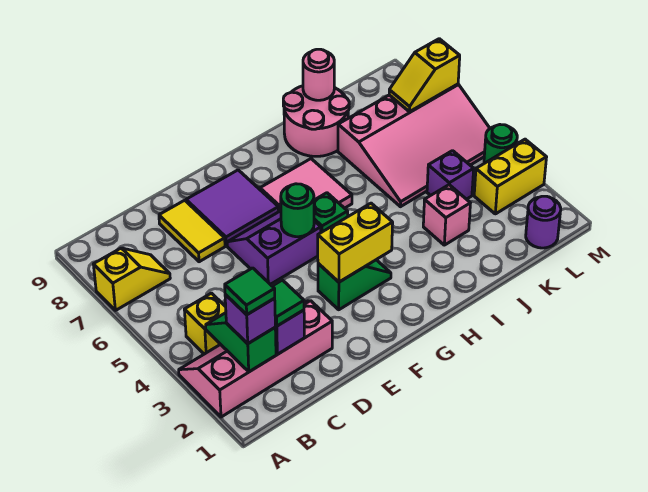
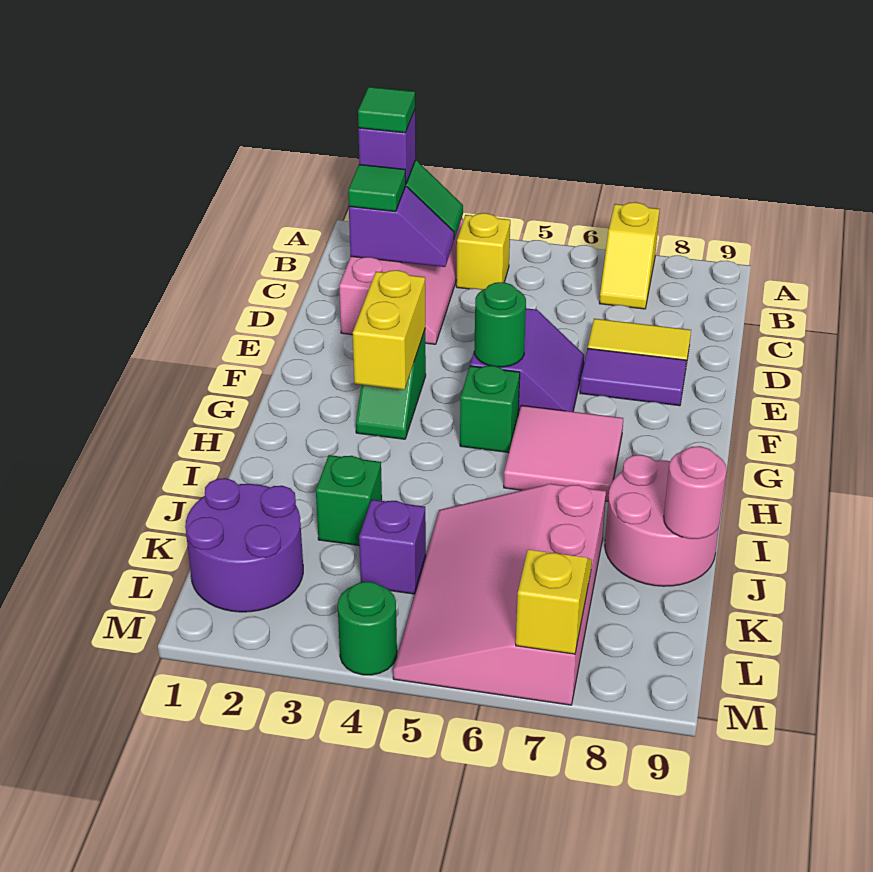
purple 2x2 tile [186,170,279,246] -> purple 1x2 tile [580,348,687,406]
pink 1x1 brick [423,185,470,245] -> green 1x1 brick [316,455,382,545]
purple 1x1 round brick [526,196,561,248] -> purple 2x2 round brick [185,478,303,612]
yellow 1x2 brick [474,139,547,214] -> none

